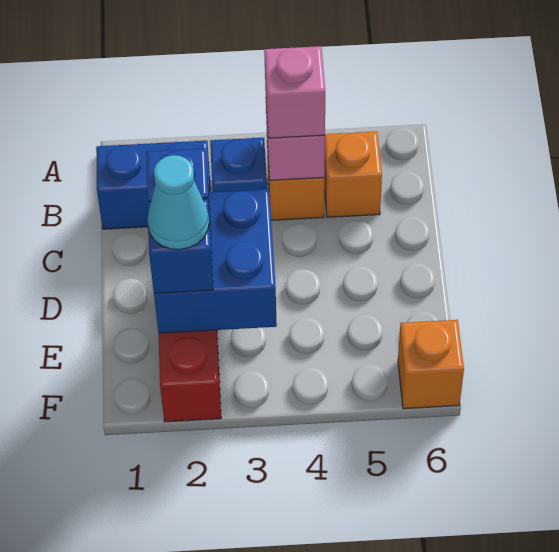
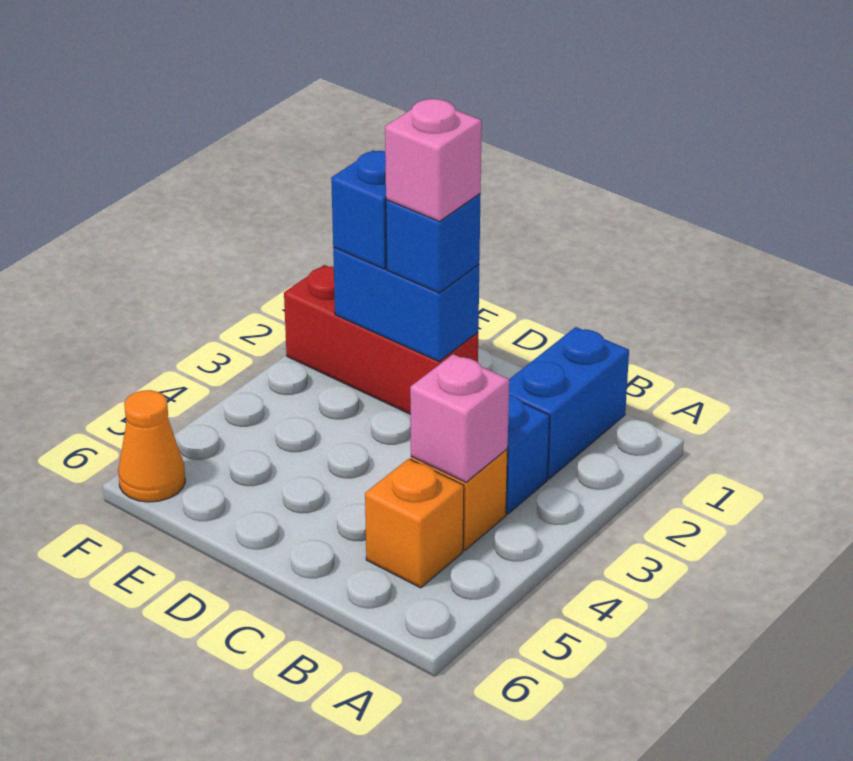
pink 1x1 brick [264,46,325,138] -> pink 1x1 brick moved to [385,99,482,221]
blue 2x2 brick [154,189,277,333] -> blue 1x2 brick [333,248,479,362]
cyan 1x1 cone [147,155,209,250] -> none
orange 1x1 brick [398,320,464,409] -> orange 1x1 cone [118,390,185,502]

